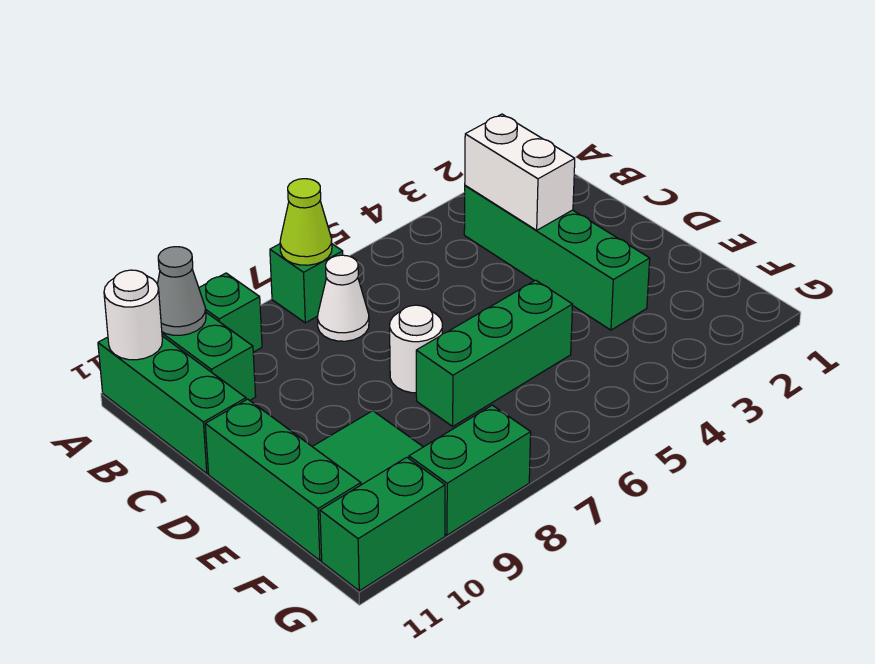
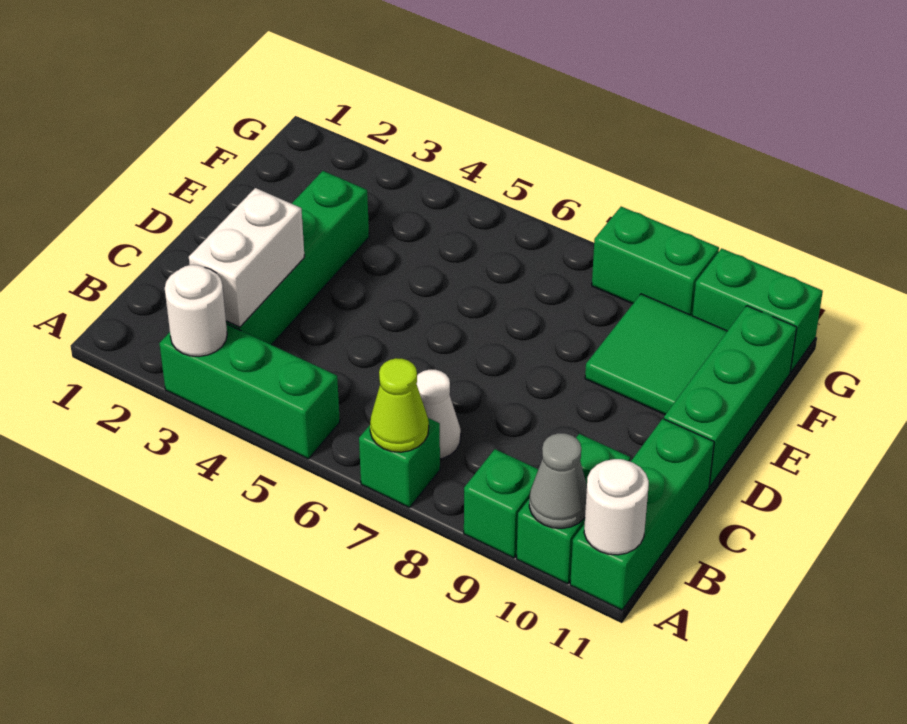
white 1x1 round brick [390,305,442,393] -> white 1x1 round brick moved to [165,265,227,357]
green 1x3 brick [416,280,573,426] -> green 1x3 brick moved to [159,324,340,459]

